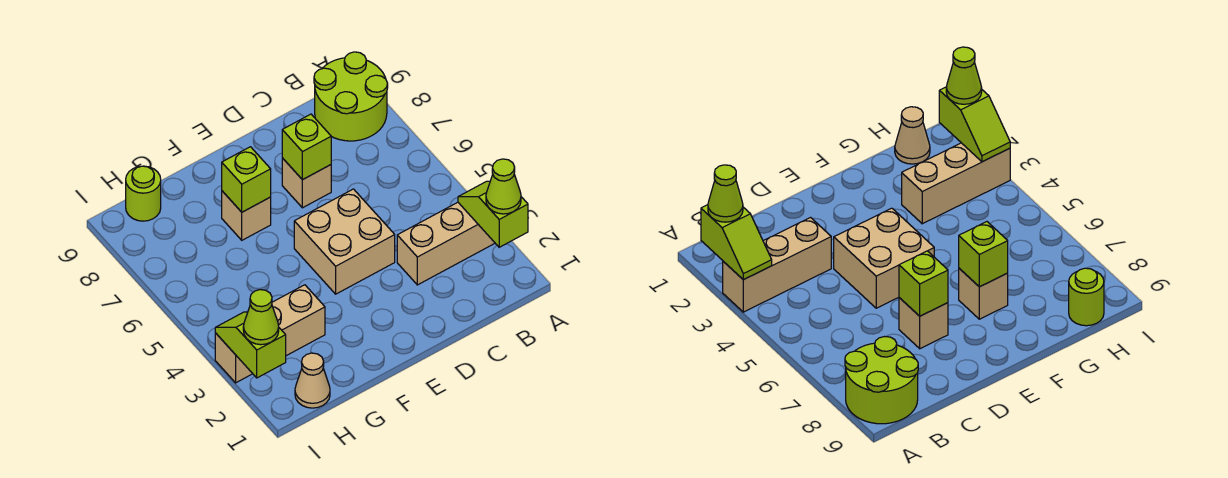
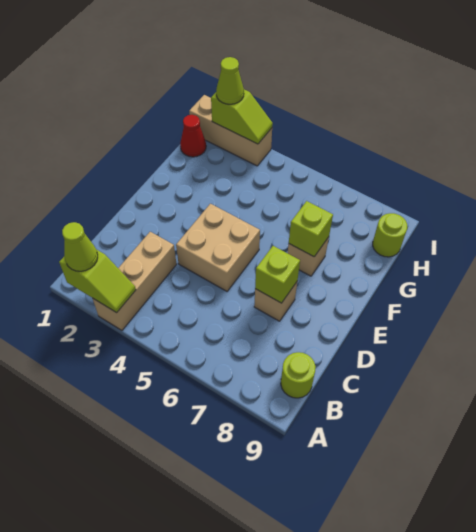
lime 2x2 round brick [314,52,388,141] -> lime 1x1 round brick [281,352,316,398]
tan 1x3 brick [215,285,325,383] -> tan 1x3 brick turned to [189,95,272,166]
tan 1x1 cone [295,353,330,408] -> red 1x1 cone [180,115,206,157]

